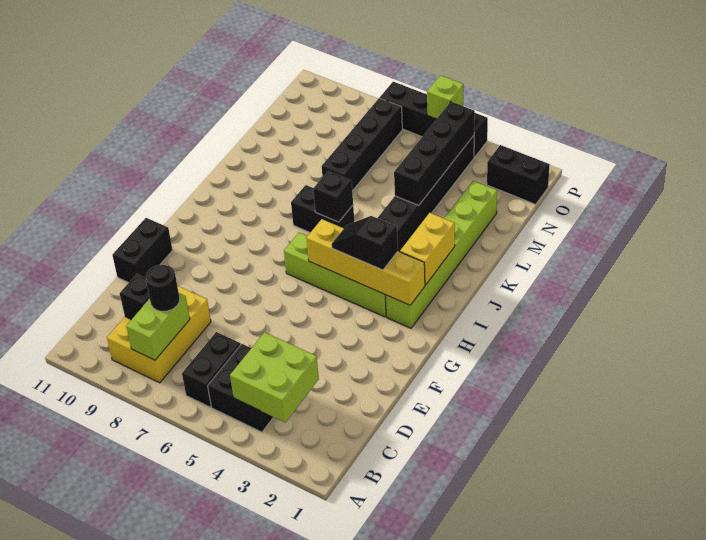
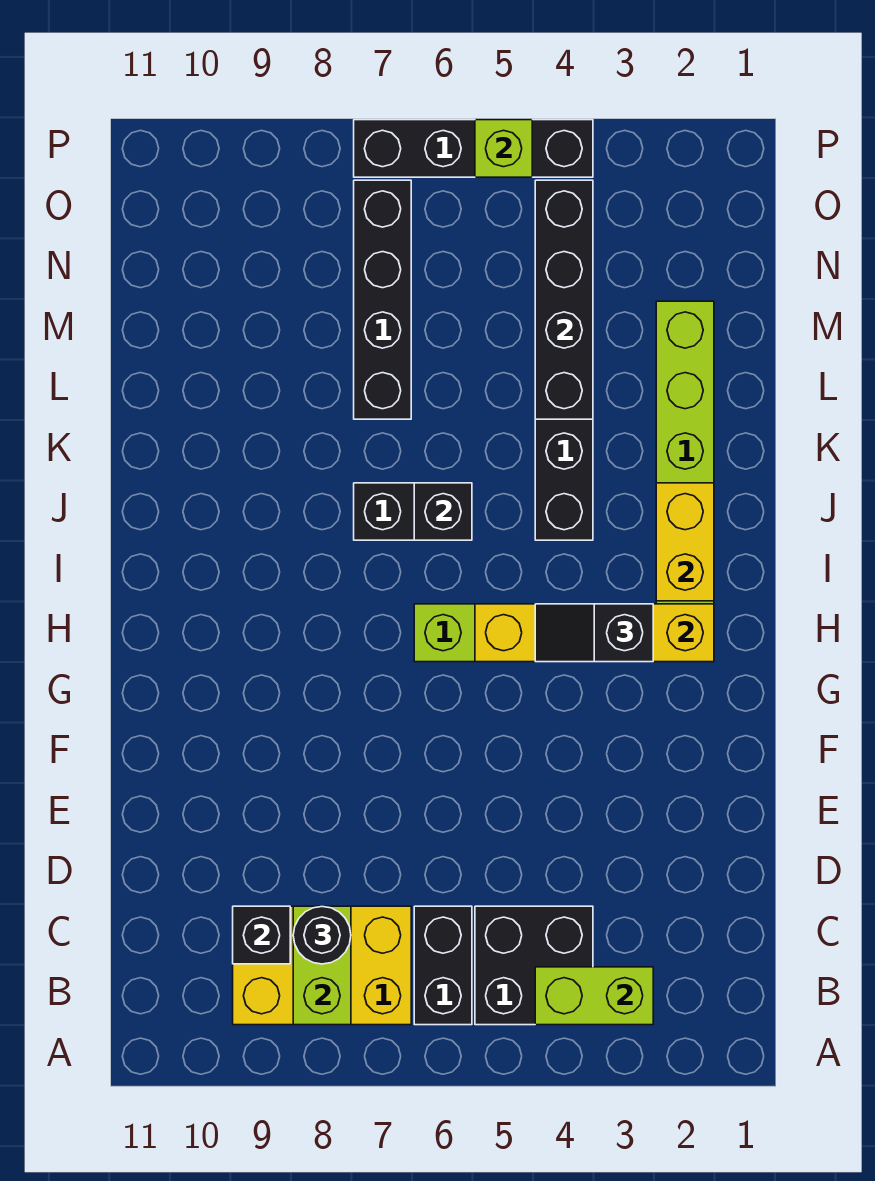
lime 2x2 brick [230,332,319,422] -> lime 1x2 brick [535,967,653,1025]
yellow 2x3 brick [107,286,211,383] -> yellow 2x3 brick turned to [233,906,411,1025]
black 1x2 brick [112,218,173,283] -> none
black 1x2 brick [487,145,550,204] -> none

